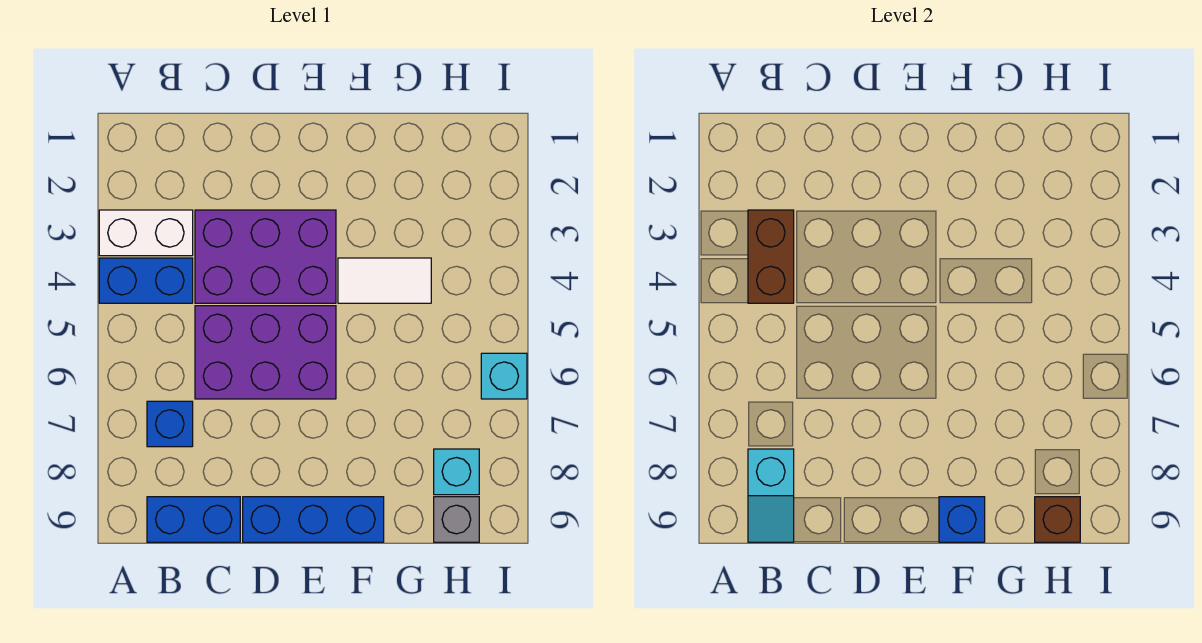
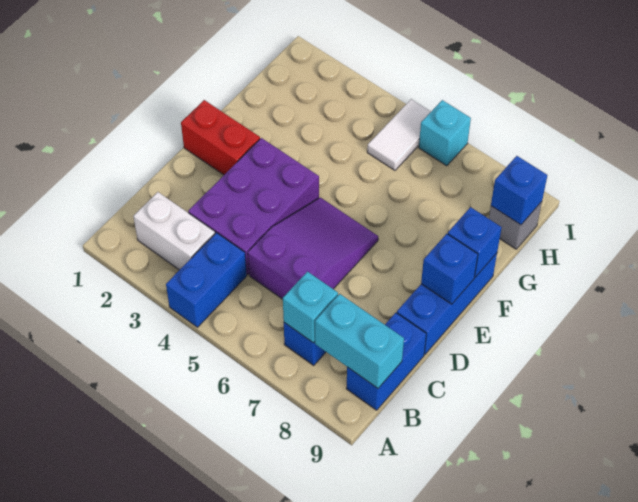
white 1x2 brick [99,210,193,256] -> white 1x2 brick turned to [133,192,215,270]
brown 1x2 brick [748,210,794,303] -> none
cyan 1x2 slope [748,449,794,542] -> cyan 1x2 brick [315,294,404,388]
purple 2x3 brick [195,306,336,399] -> purple 2x3 slope [248,197,378,299]
none -> red 1x2 brick [181,100,260,175]
none -> blue 1x1 brick [421,234,478,304]
white 1x2 tile [338,258,431,303] -> white 1x2 tile moved to [367,99,431,170]
cyan 1x1 brick [434,449,479,495] -> cyan 1x1 brick moved to [283,272,338,343]
brown 1x1 brick [1035,497,1080,542] -> blue 1x1 brick [491,156,547,225]

